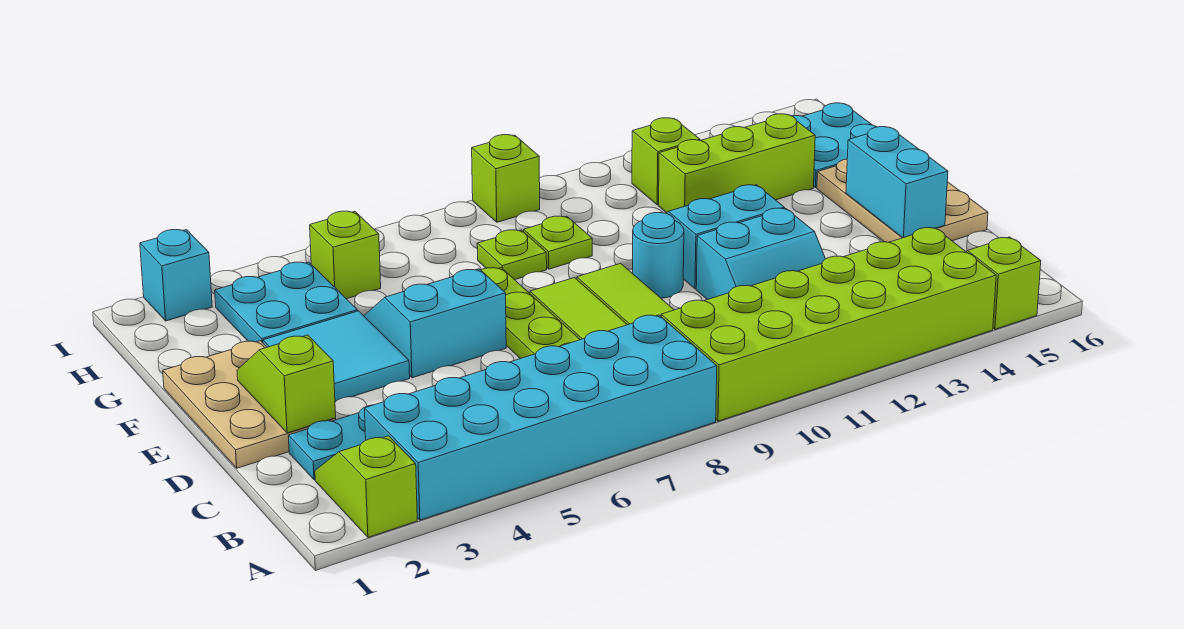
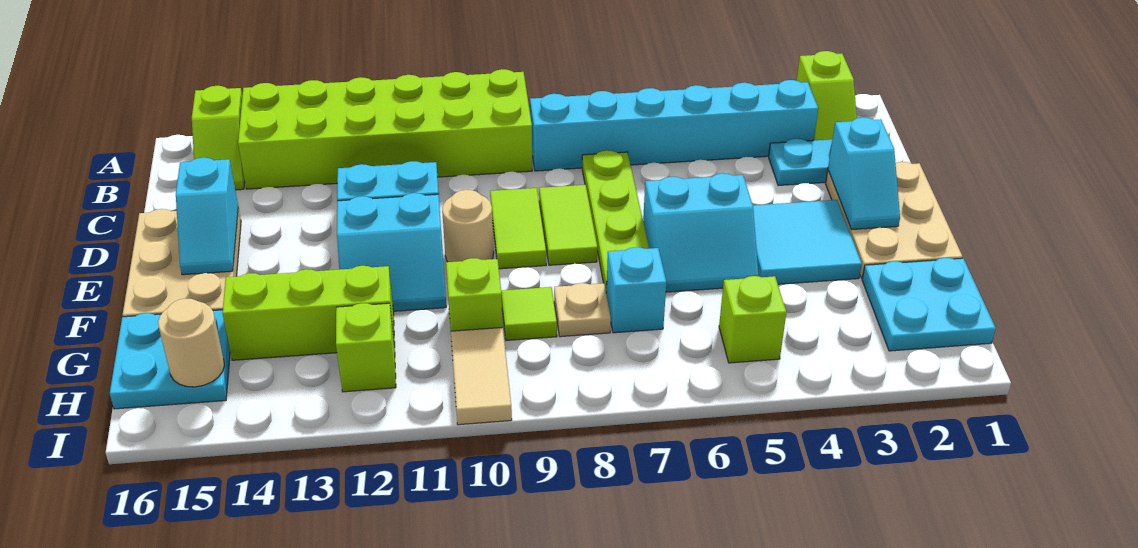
cyan 2x6 brick [365,315,717,520] -> cyan 1x6 brick [530,80,818,171]
lime 1x2 slope [237,335,336,433] -> cyan 1x2 slope [828,117,900,230]
cyan 1x2 brick [846,127,948,238] -> cyan 1x2 slope [176,158,238,275]
cyan 1x1 round brick [633,213,684,298] -> tan 1x1 round brick [442,190,494,262]
cyan 2x2 plate [215,262,357,343] -> cyan 2x2 plate moved to [862,258,996,351]
lime 1x1 plate [477,230,547,280] -> tan 1x1 plate [554,283,611,337]
lime 1x1 plate [524,216,592,269] -> lime 1x1 tile [501,287,557,340]
none -> tan 1x2 tile [451,327,512,425]
none -> tan 1x1 round brick [158,299,224,387]
cyan 1x1 brick [140,230,212,321] -> cyan 1x1 brick moved to [606,247,666,333]
lime 1x1 brick [472,135,540,222] -> lime 1x1 brick moved to [446,258,503,331]

